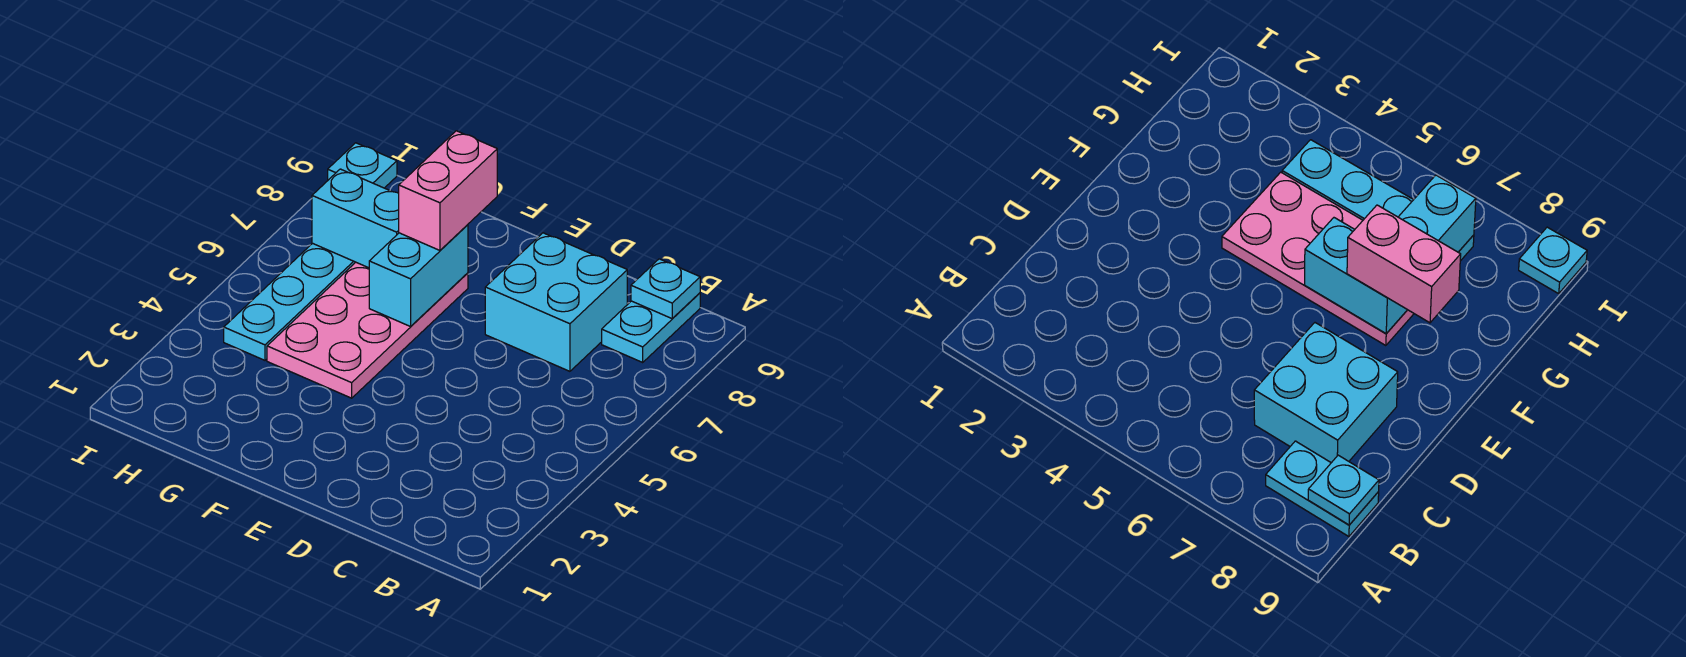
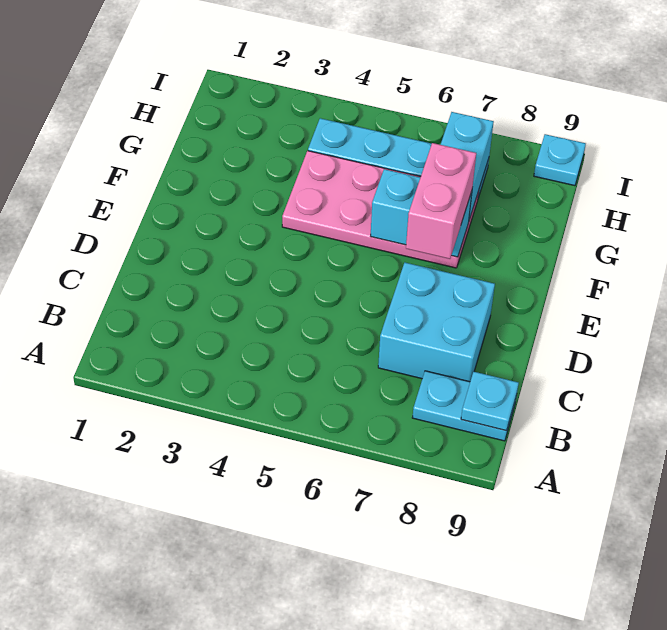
pink 1x2 brick [399,131,497,250] -> pink 1x2 brick turned to [406,143,476,259]

